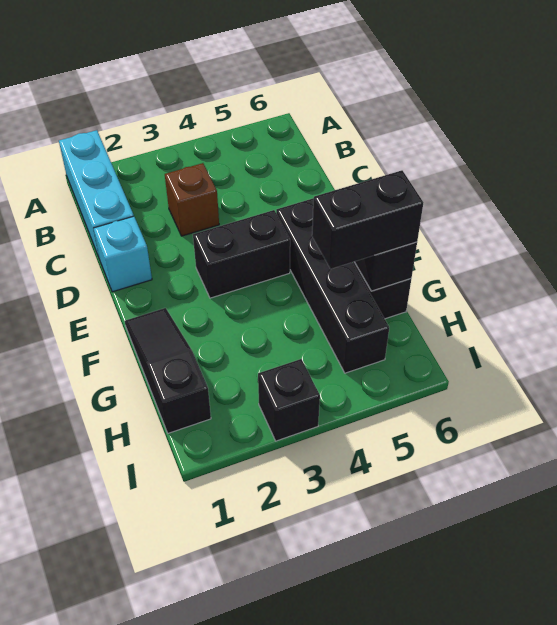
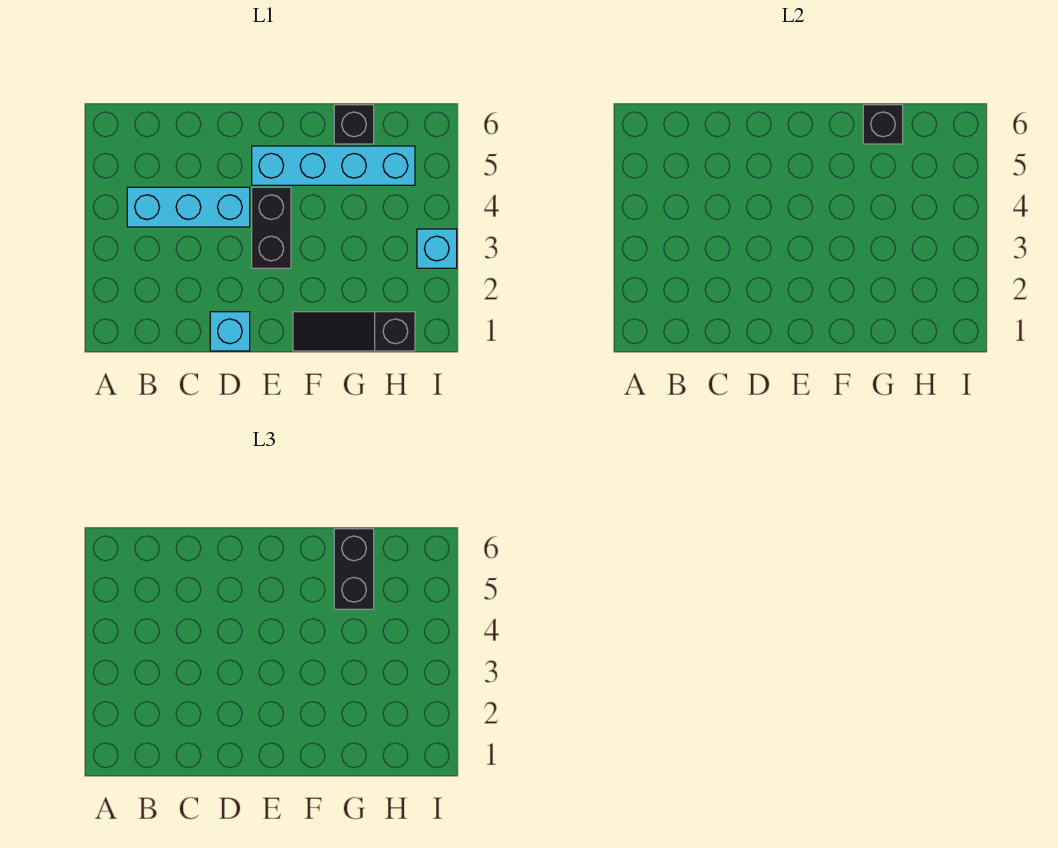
cyan 1x3 brick [59,130,134,259] -> cyan 1x3 brick moved to [127,187,250,227]
brown 1x1 brick [165,163,219,236] -> none
black 1x4 brick [276,198,389,373] -> cyan 1x4 brick [252,146,415,185]
black 1x1 brick [258,359,320,441] -> cyan 1x1 brick [417,229,457,268]

